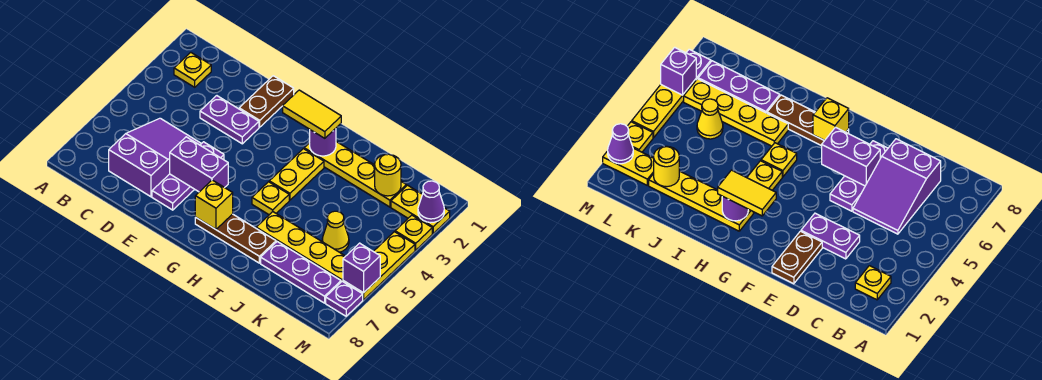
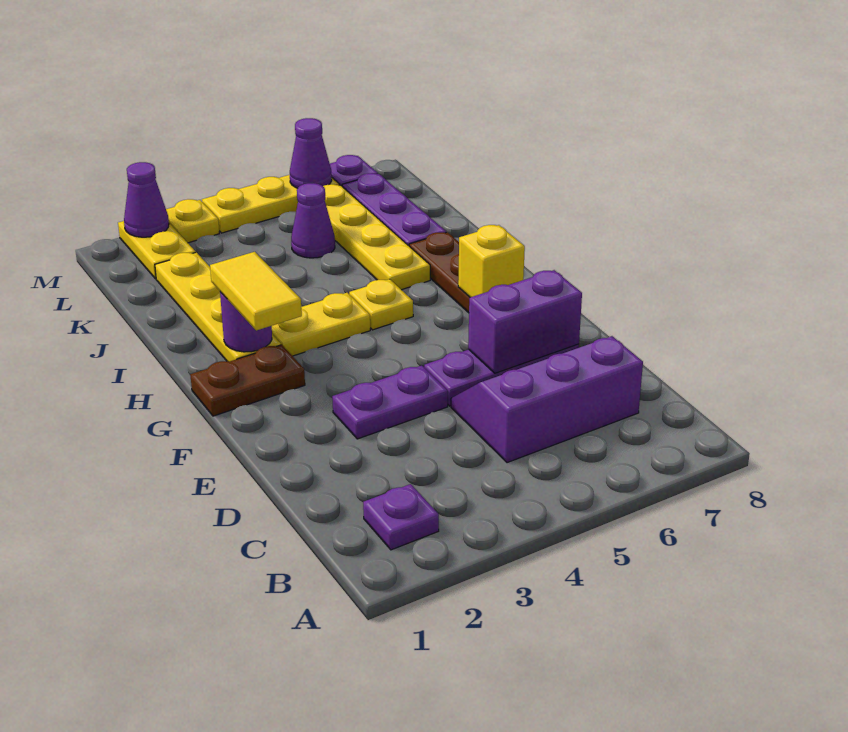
yellow 1x1 plate [174,52,211,87] -> purple 1x1 plate [363,484,439,550]
purple 2x3 slope [109,118,201,197] -> purple 2x3 slope turned to [451,336,643,463]
purple 1x2 plate [200,96,259,144] -> purple 1x2 plate turned to [332,366,448,439]
brown 1x2 plate [239,76,294,127] -> brown 1x2 plate moved to [190,345,305,416]
purple 1x2 brick [170,137,228,192] -> purple 1x2 brick turned to [468,270,582,373]
yellow 1x1 round brick [375,154,401,196] -> none
yellow 1x1 cone [322,211,349,252] -> purple 1x1 cone [291,183,335,258]
purple 1x1 brick [343,243,380,293] -> purple 1x1 cone [290,118,332,188]

